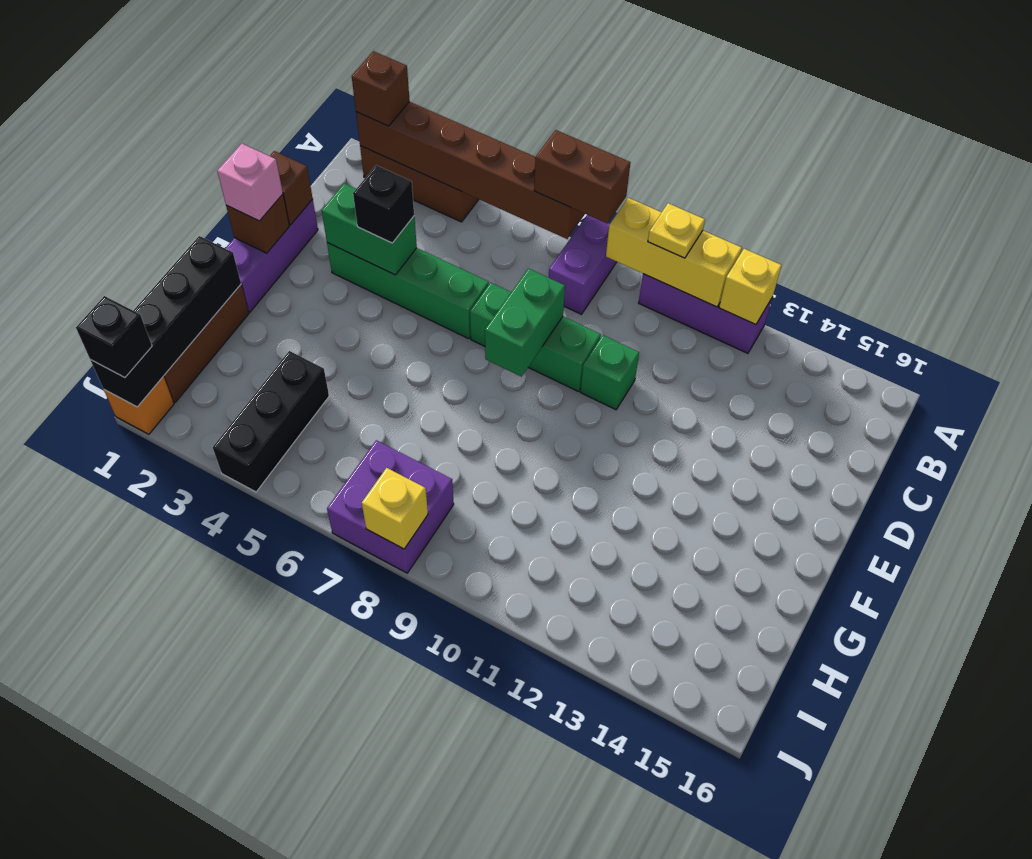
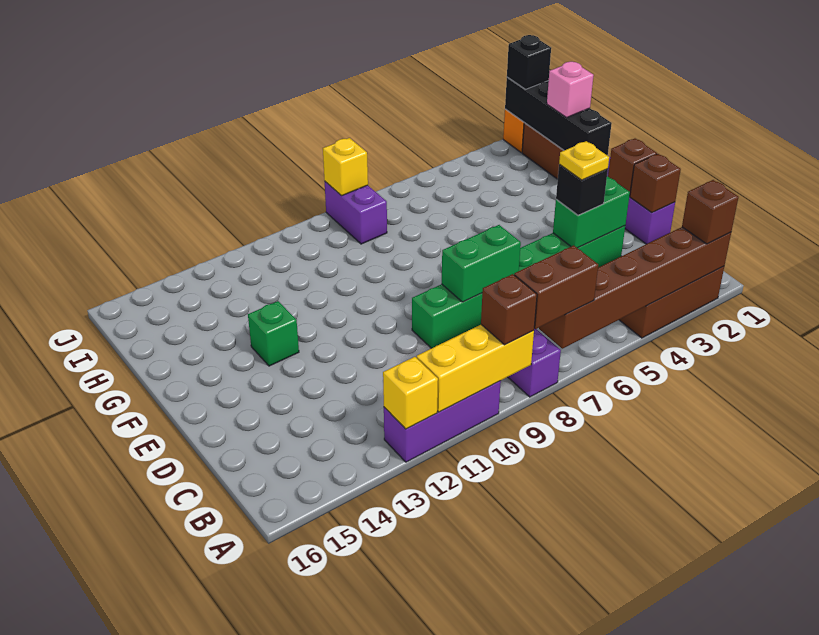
none -> brown 1x1 brick [481,274,537,345]
yellow 1x1 plate [648,203,705,258] -> yellow 1x1 plate moved to [559,141,609,180]
green 1x2 brick [485,269,565,377] -> green 1x2 brick turned to [442,225,521,302]
green 1x1 brick [580,335,639,410] -> green 1x1 brick moved to [248,301,299,366]
pink 1x1 brick [217,144,283,221] -> pink 1x1 brick moved to [547,62,594,118]
black 1x3 brick [213,351,329,492] -> none
purple 2x2 brick [327,440,454,573] -> purple 1x2 brick [325,182,387,244]

